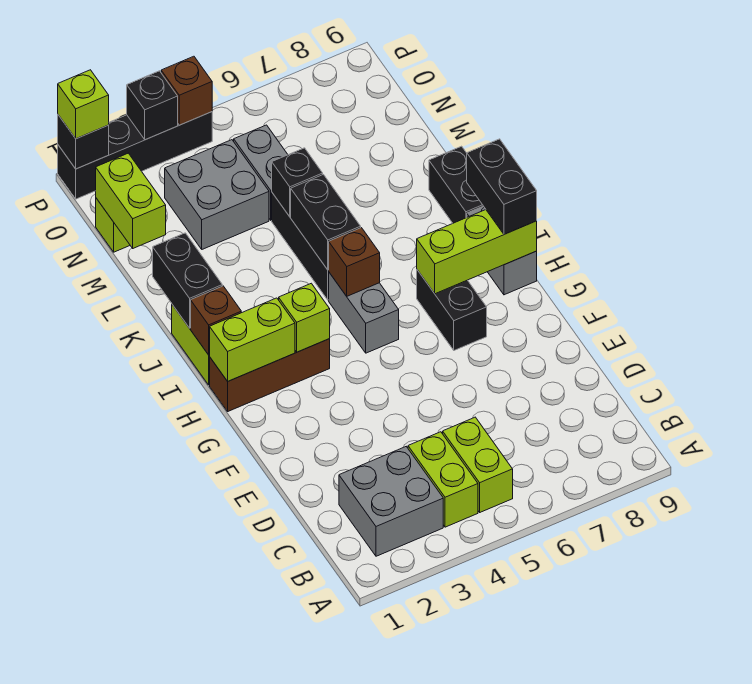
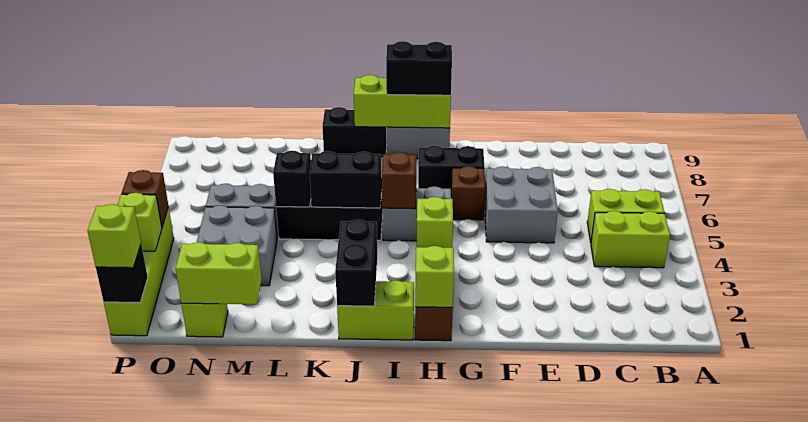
grey 2x2 brick [339,447,443,556] -> grey 2x2 brick moved to [485,167,558,243]
lime 1x2 brick [210,298,295,381] -> lime 1x1 brick [415,246,454,307]
lime 1x3 brick [417,210,537,294] -> lime 1x3 brick turned to [354,75,451,128]
brown 1x1 brick [191,286,241,355] -> brown 1x1 brick moved to [451,166,485,220]
black 1x2 brick [153,233,222,328] -> black 1x2 brick turned to [335,220,377,306]
black 1x4 brick [58,112,212,199] -> lime 1x4 brick [104,207,174,336]
black 1x1 brick [127,71,178,140] -> lime 1x1 brick [117,193,162,251]

